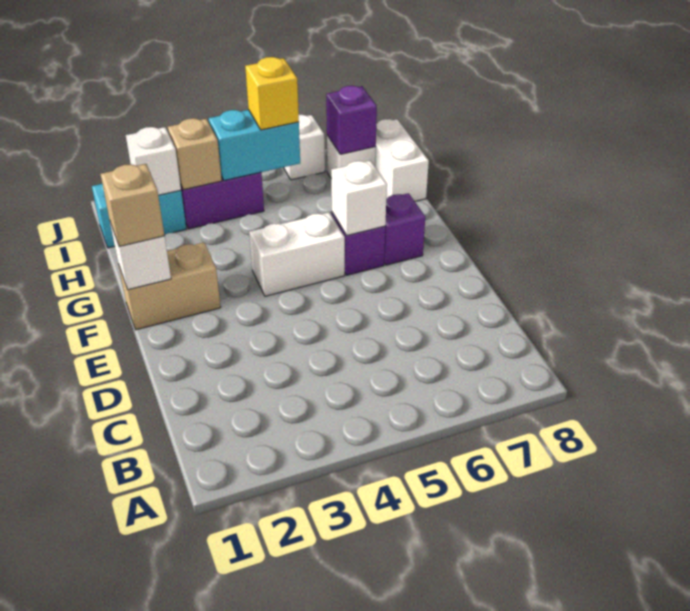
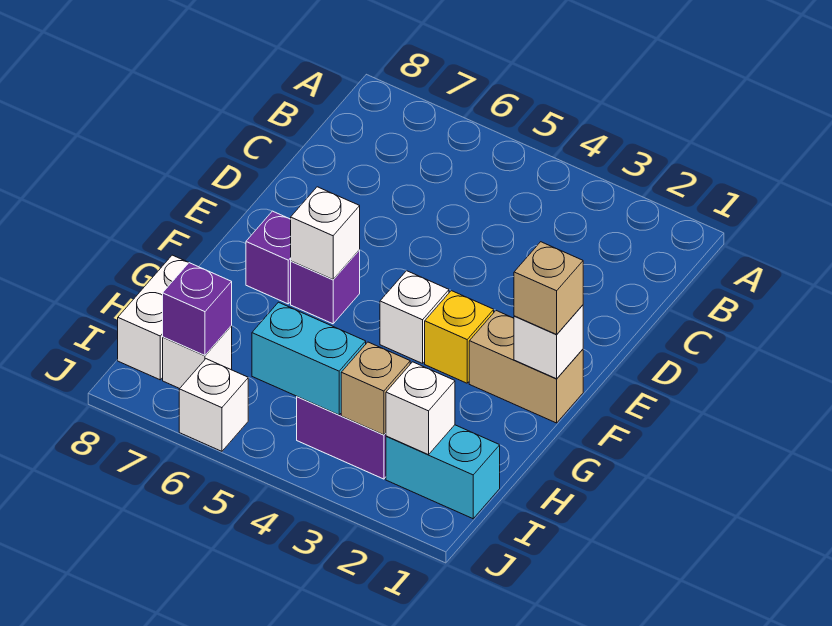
white 1x2 brick [249,212,345,296] -> white 1x1 brick [380,271,449,363]
yellow 1x1 brick [245,57,299,130] -> yellow 1x1 brick moved to [425,291,494,383]

